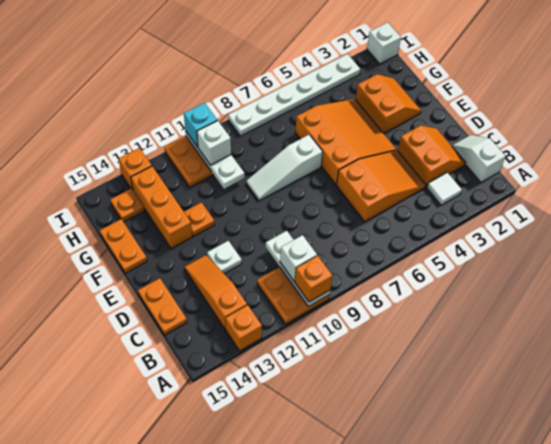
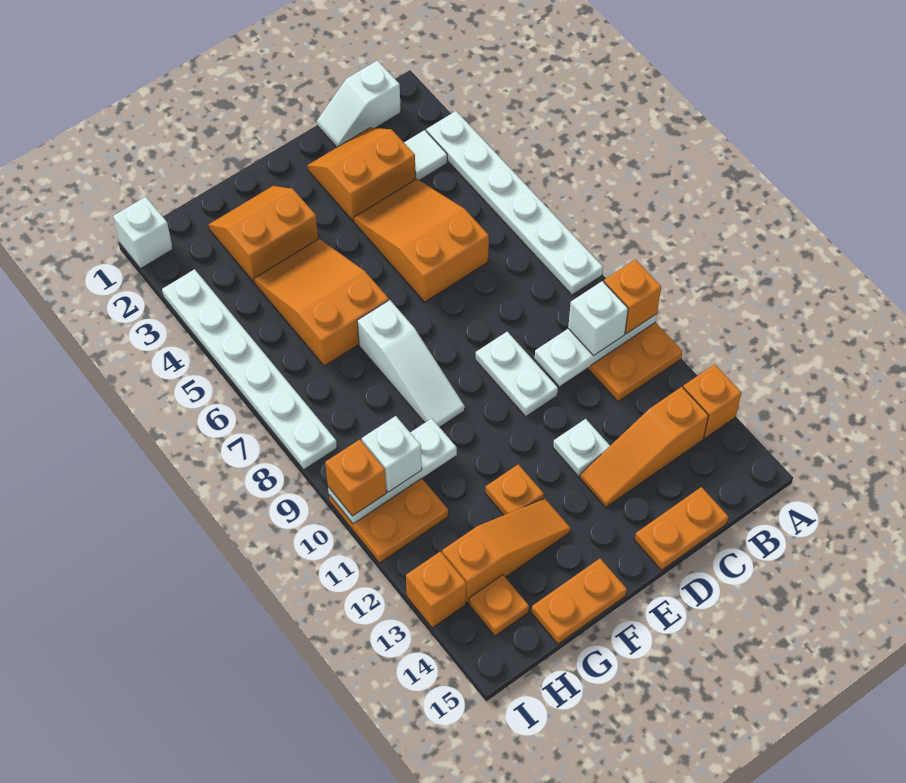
none -> white 1x6 plate [426,111,603,295]
none -> white 1x2 plate [476,332,558,416]
orange 3x3 slope [295,99,396,185] -> orange 2x3 slope [254,239,389,366]
orange 1x3 brick [131,166,192,248] -> orange 1x3 slope [442,498,571,603]
cyan 1x1 brick [184,103,217,147] -> orange 1x1 brick [325,439,386,516]

